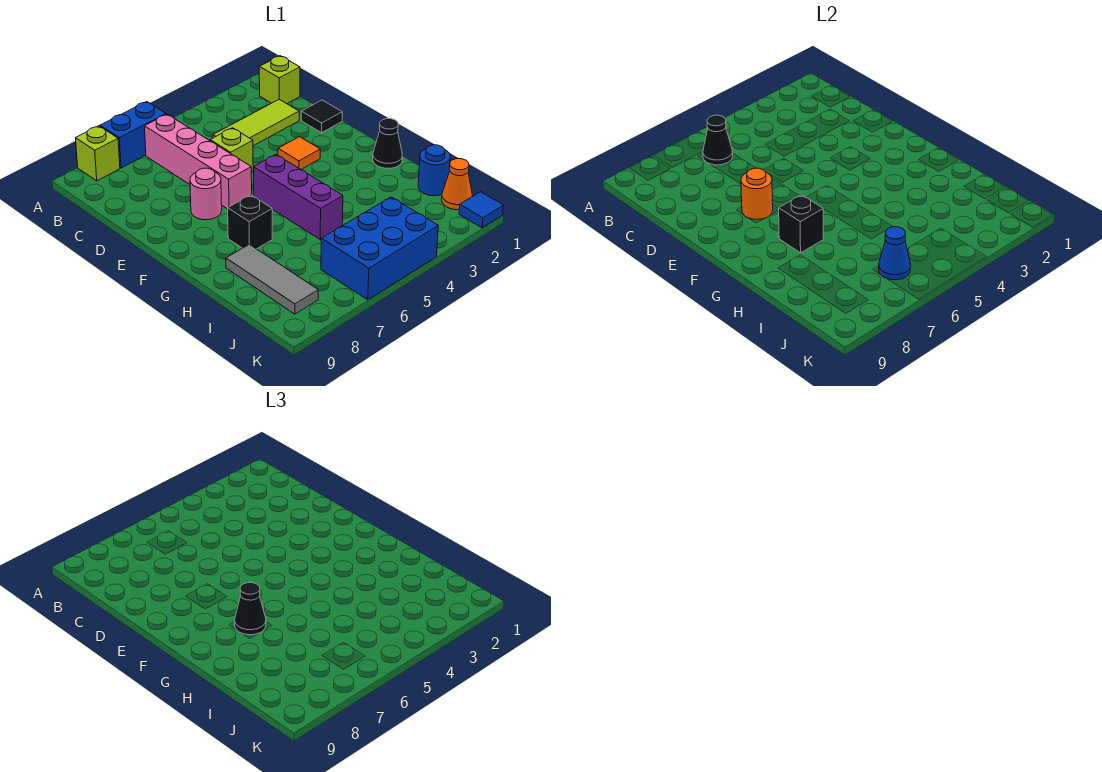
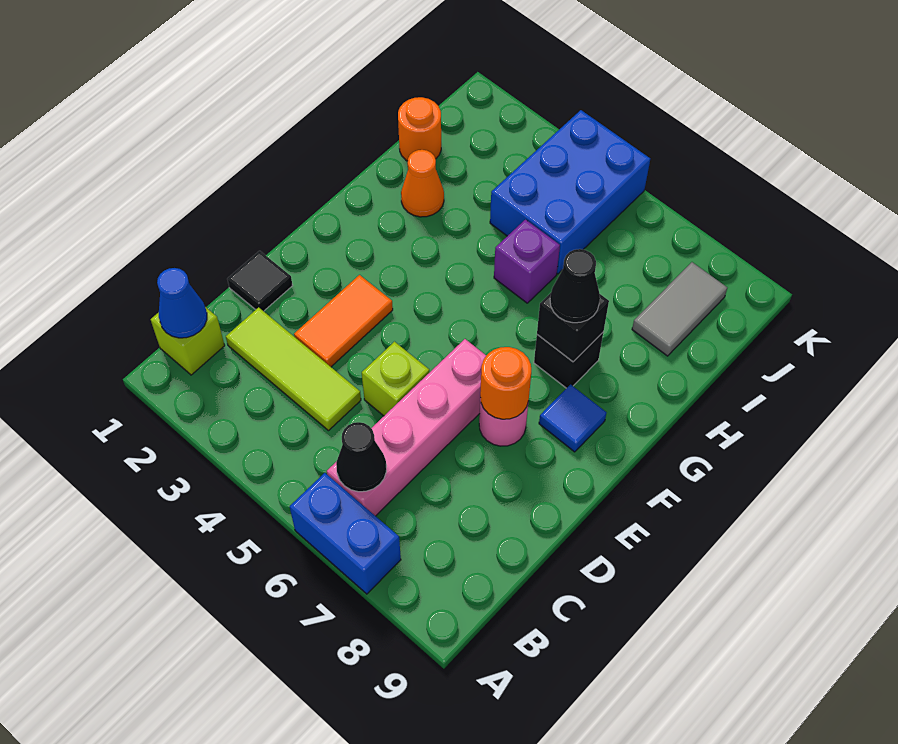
lime 1x1 brick [76,126,120,181] -> none
orange 1x1 tile [278,137,320,169] -> orange 1x2 tile [294,275,393,367]
purple 1x3 brick [254,155,343,239] -> purple 1x1 brick [494,220,560,303]
black 1x1 cone [373,119,402,168] -> none
grey 1x3 tile [226,244,318,314] -> grey 1x2 tile [632,262,727,356]
blue 1x1 round brick [418,145,450,196] -> orange 1x1 round brick [398,97,441,161]
orange 1x1 cone [442,159,472,210] -> orange 1x1 cone moved to [401,150,444,217]
blue 2x3 brick [321,197,438,300] -> blue 2x3 brick turned to [490,110,650,274]
blue 1x1 cone [879,227,910,280] -> blue 1x1 cone moved to [157,268,207,338]
blue 1x1 tile [459,192,504,228] -> blue 1x1 tile moved to [539,385,607,452]

